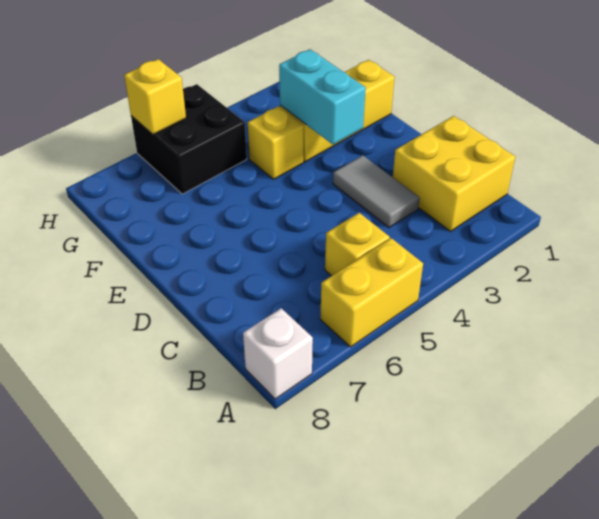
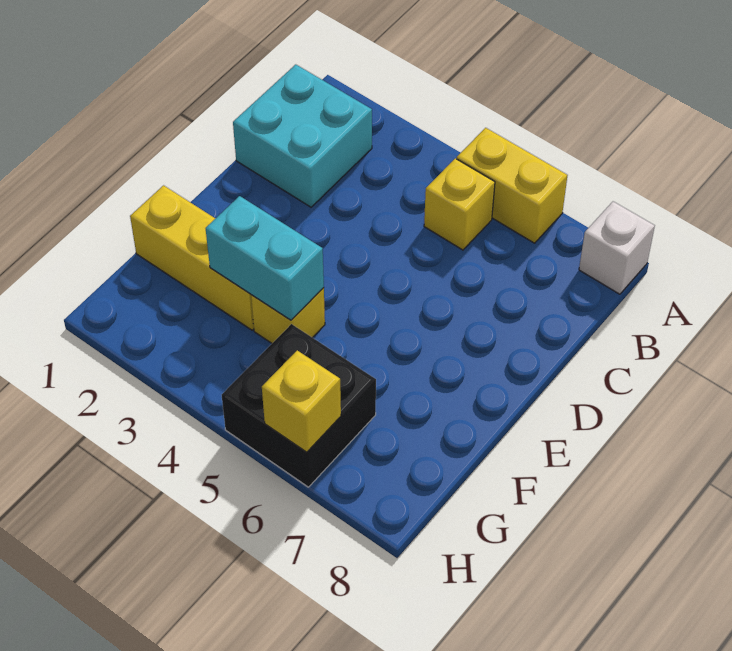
yellow 2x2 brick [393,116,515,231] -> cyan 2x2 brick [233,65,372,207]
grey 1x2 tile [333,155,420,228] -> none
cyan 1x2 brick [279,49,366,145] -> cyan 1x2 brick turned to [206,196,324,320]

